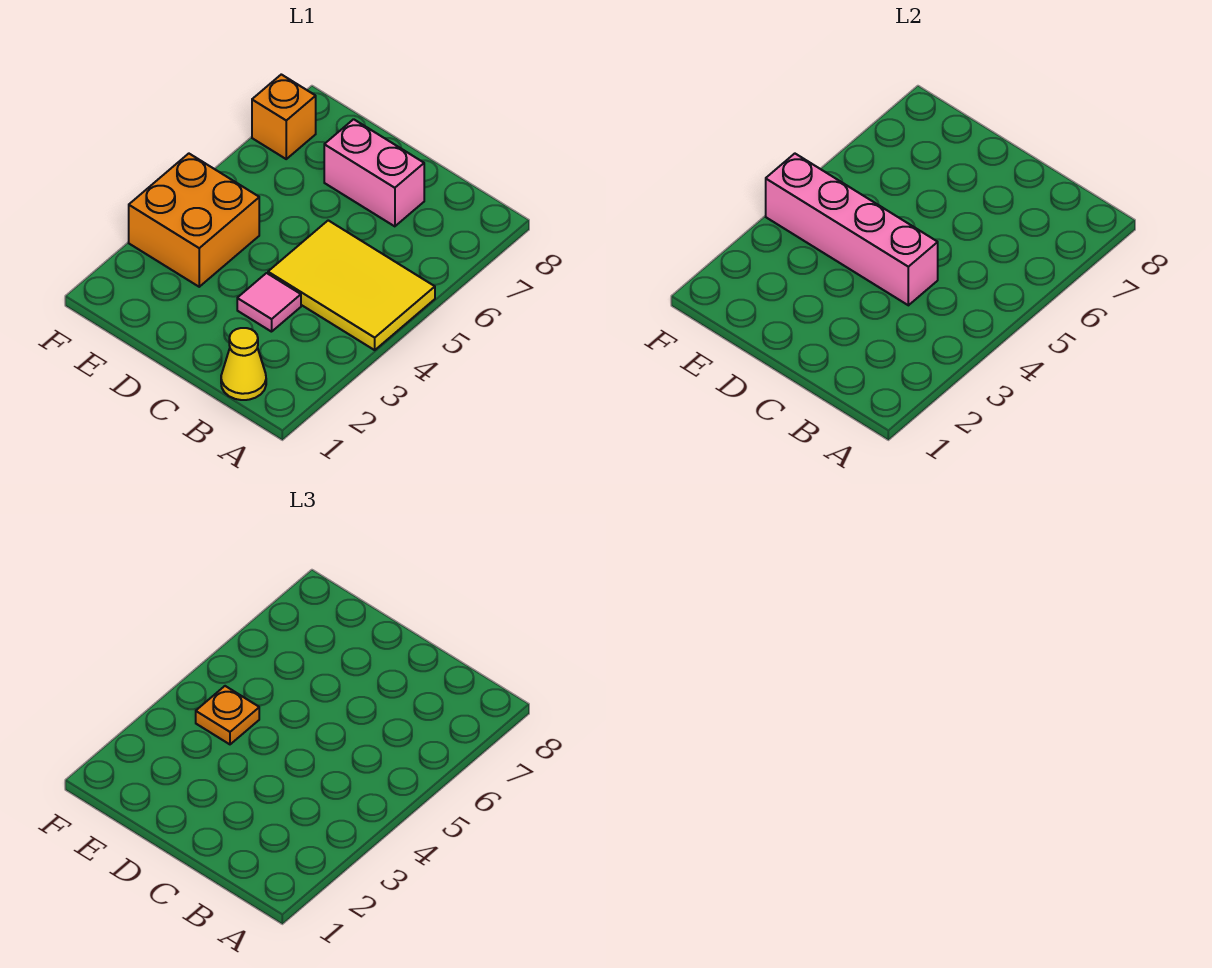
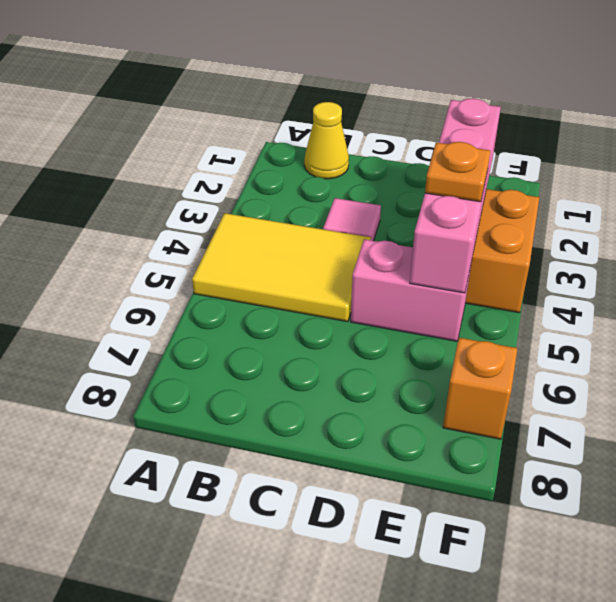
pink 1x4 brick [766,154,938,305] -> pink 1x4 brick turned to [410,98,501,293]
pink 1x2 brick [324,119,424,226] -> pink 1x2 brick moved to [351,239,472,341]

